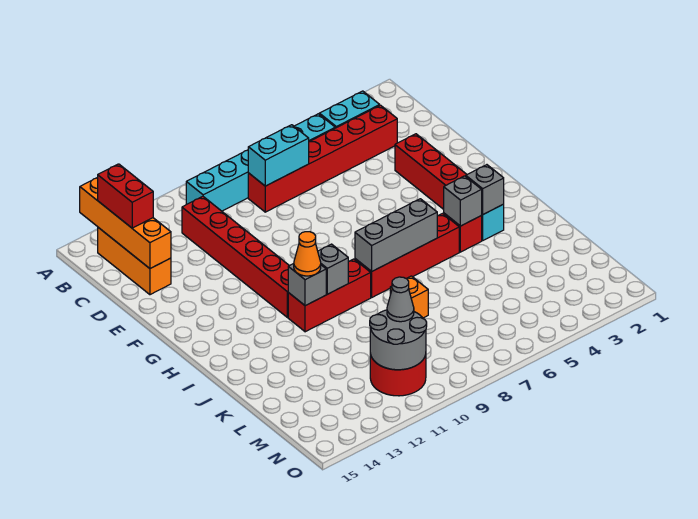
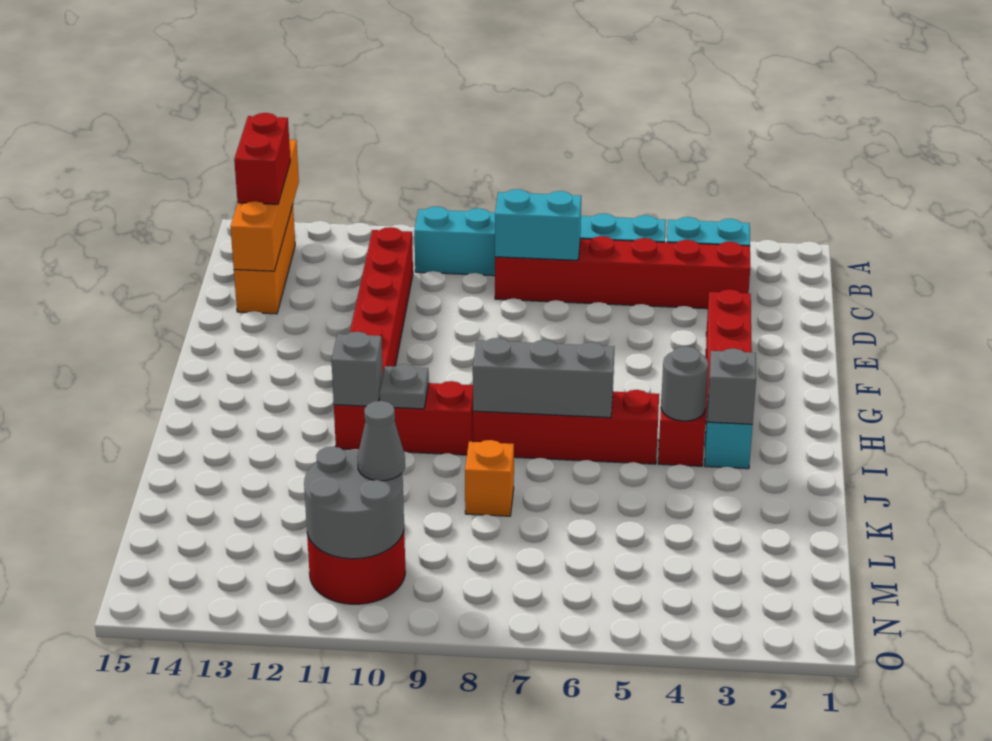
grey 1x1 brick [444,176,482,226] -> grey 1x1 round brick [661,346,708,421]
grey 1x1 brick [318,244,348,294] -> grey 1x1 plate [380,364,429,409]
orange 1x1 cone [294,232,321,276] -> none

